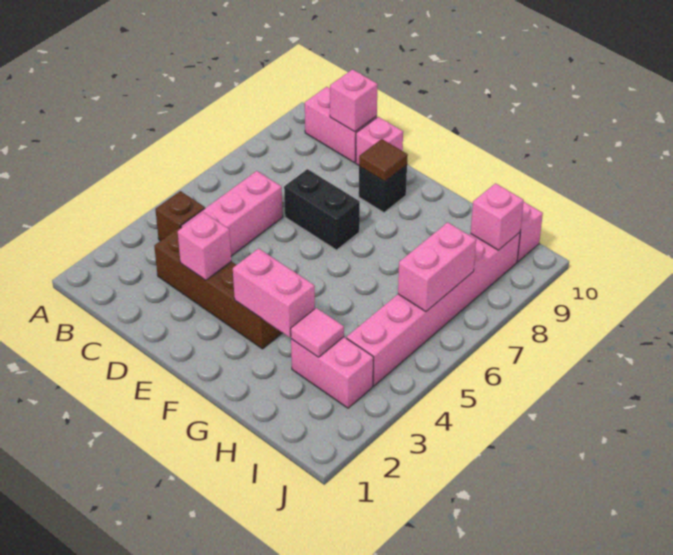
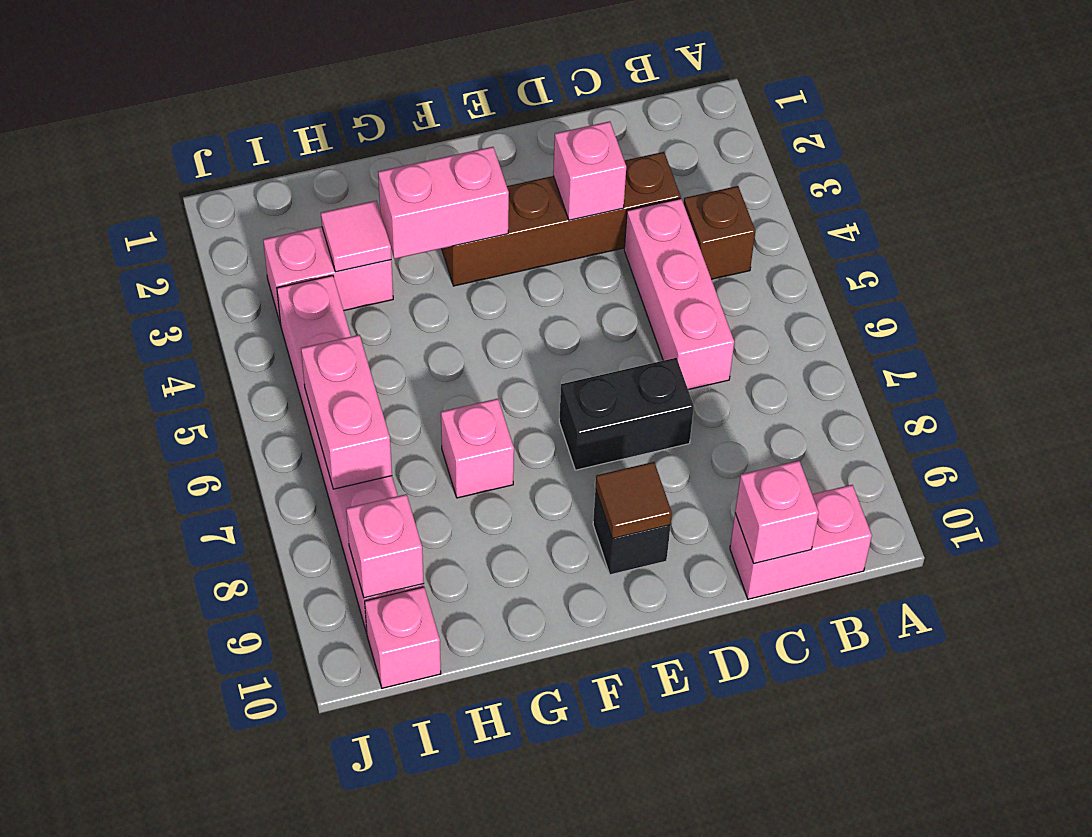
pink 1x1 brick [356,117,403,165] -> pink 1x1 brick moved to [441,399,514,498]

